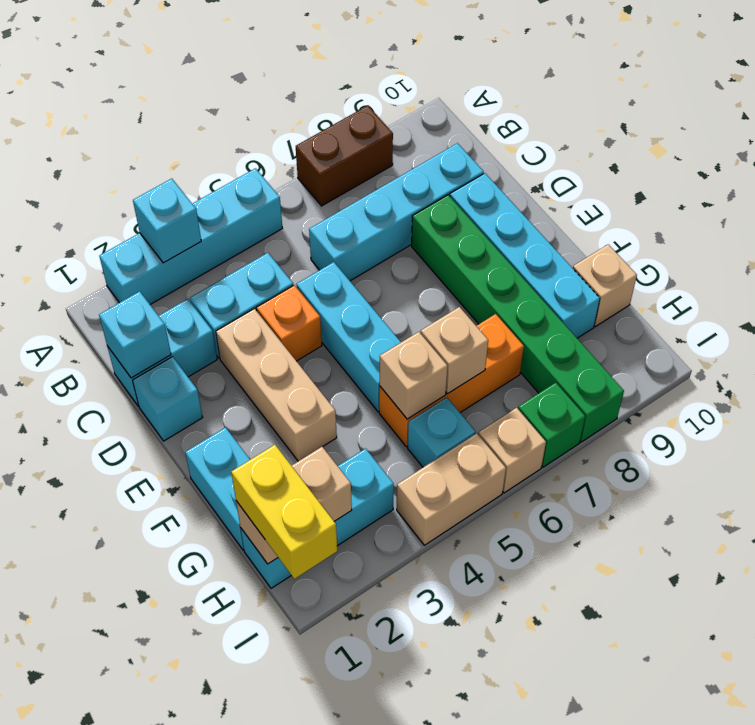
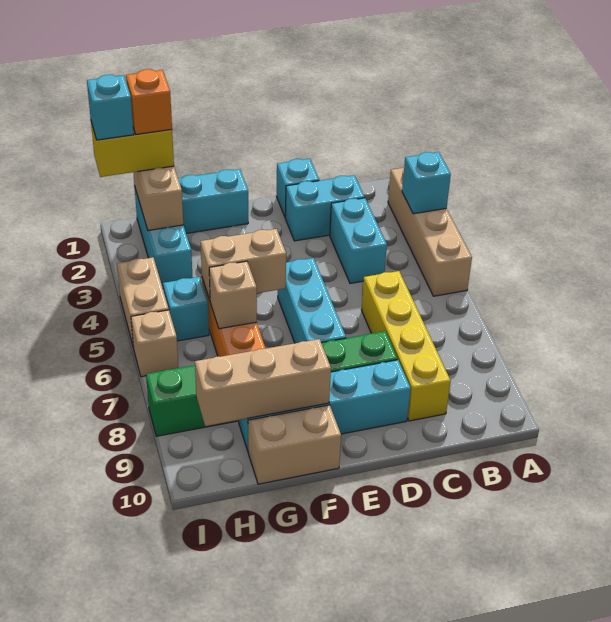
cyan 1x4 brick [99,168,282,304] -> tan 1x4 brick [388,168,472,296]
brown 1x2 brick [296,106,393,206] -> none
cyan 1x2 brick [107,299,217,406] -> cyan 1x2 brick turned to [285,175,365,241]
cyan 1x1 brick [99,291,171,378] -> cyan 1x1 brick moved to [87,75,134,140]
cyan 1x4 brick [309,143,484,281] -> yellow 1x4 brick [361,271,451,421]
tan 1x3 brick [216,309,337,461] -> tan 1x3 brick moved to [195,339,331,426]
orange 1x1 brick [257,285,322,361] -> orange 1x1 brick moved to [126,69,172,134]
cyan 1x3 brick [296,262,401,412] -> cyan 1x3 brick turned to [278,258,346,343]
tan 1x1 brick [380,332,448,419] -> tan 1x2 brick [201,229,286,300]
tan 1x1 brick [573,244,637,326] -> tan 1x2 brick [248,405,341,484]
green 1x1 brick [518,383,585,467] -> none

